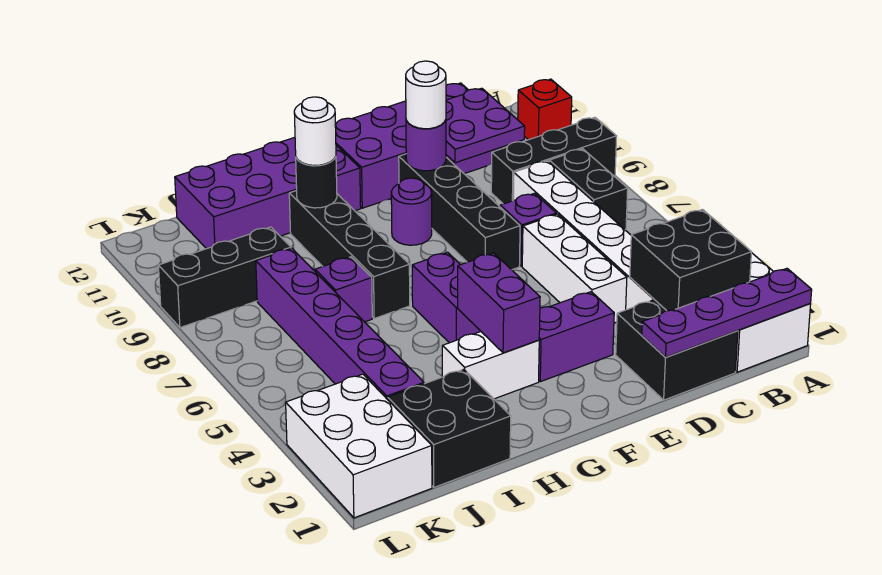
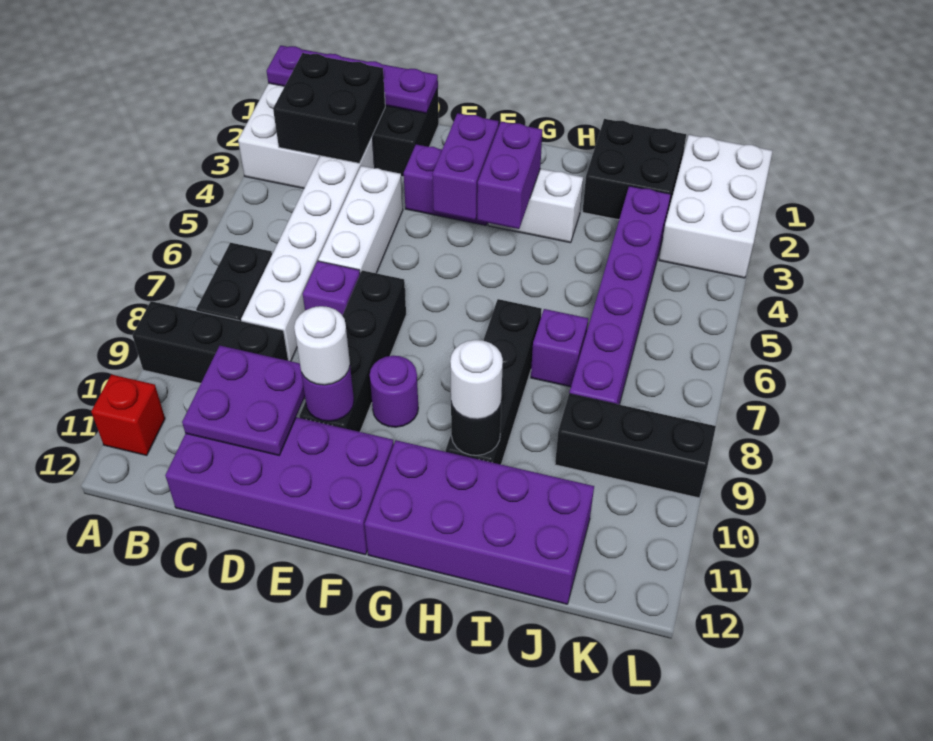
purple 1x2 brick [412,252,481,343] -> purple 1x2 brick moved to [433,113,499,220]

